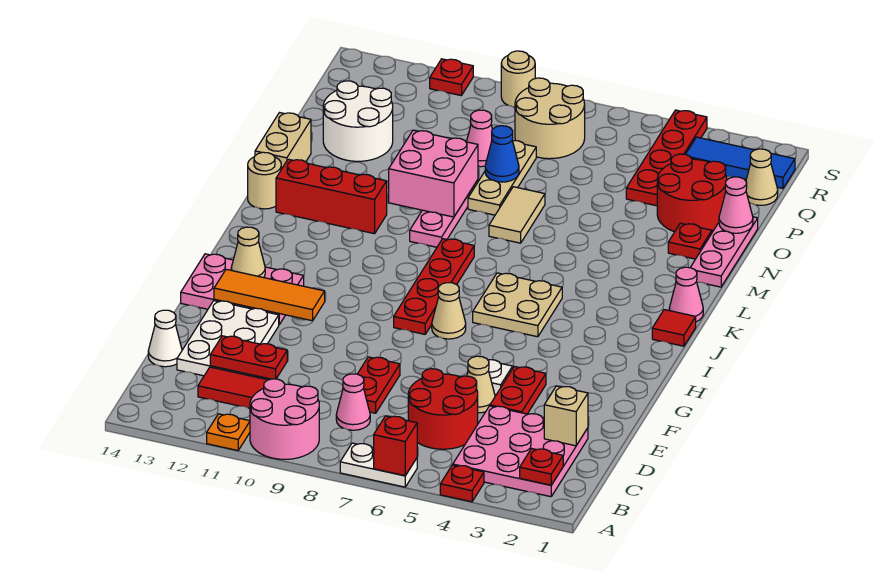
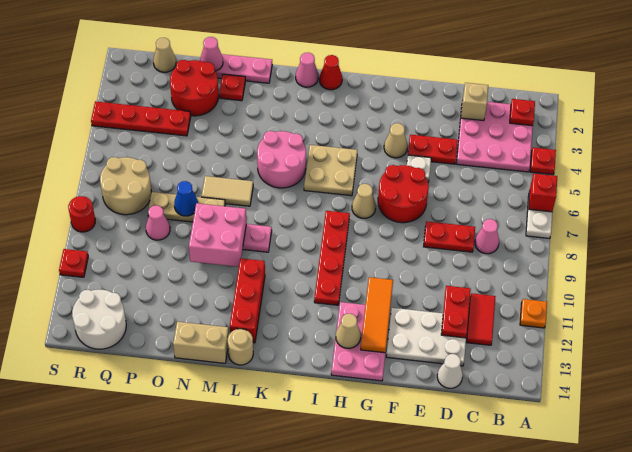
pink 2x2 round brick [250,379,319,459] -> pink 2x2 round brick moved to [257,131,306,188]
red 2x2 round brick [408,369,478,449] -> red 2x2 round brick moved to [378,165,429,223]
tan 1x1 cone [467,356,495,413] -> tan 1x1 cone moved to [384,123,408,158]
red 1x4 plate [394,239,474,334] -> red 1x4 plate turned to [314,211,350,305]
red 1x1 tile [652,310,696,346] -> red 1x1 cone [320,55,342,90]
white 2x2 round brick [323,81,393,161] -> white 2x2 round brick moved to [72,289,126,349]
blue 1x3 tile [686,137,795,188] -> none
tan 1x1 round brick [501,51,535,107] -> red 1x1 round brick [68,196,95,232]

